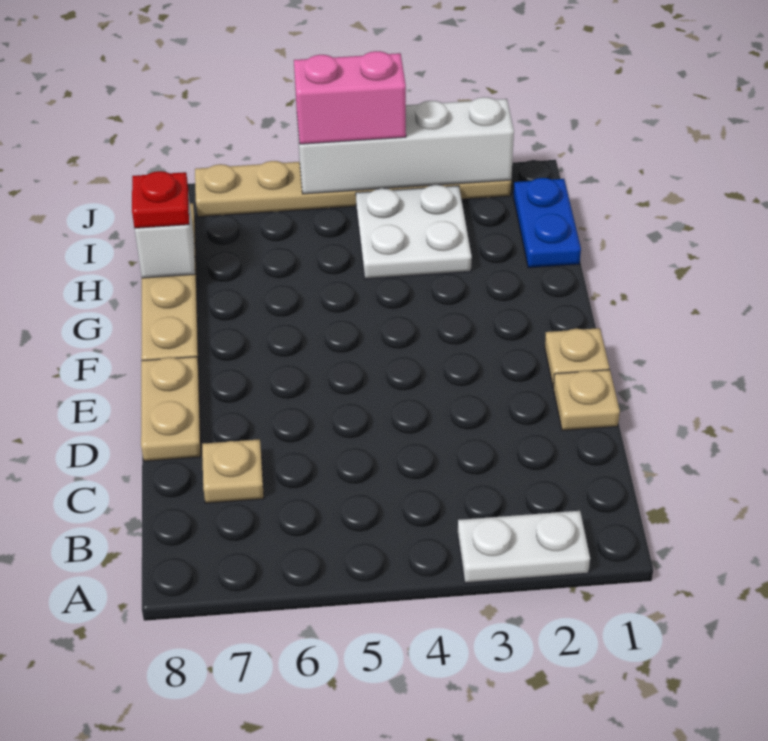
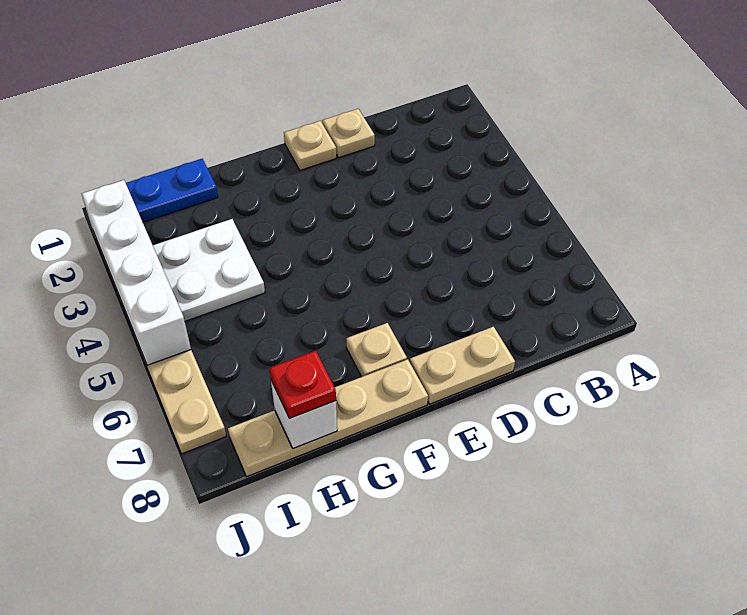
white 1x2 plate [458,511,590,583] -> none
tan 1x1 plate [202,439,264,503] -> tan 1x1 plate moved to [346,323,407,377]
pink 1x2 brick [294,51,406,144] -> none

